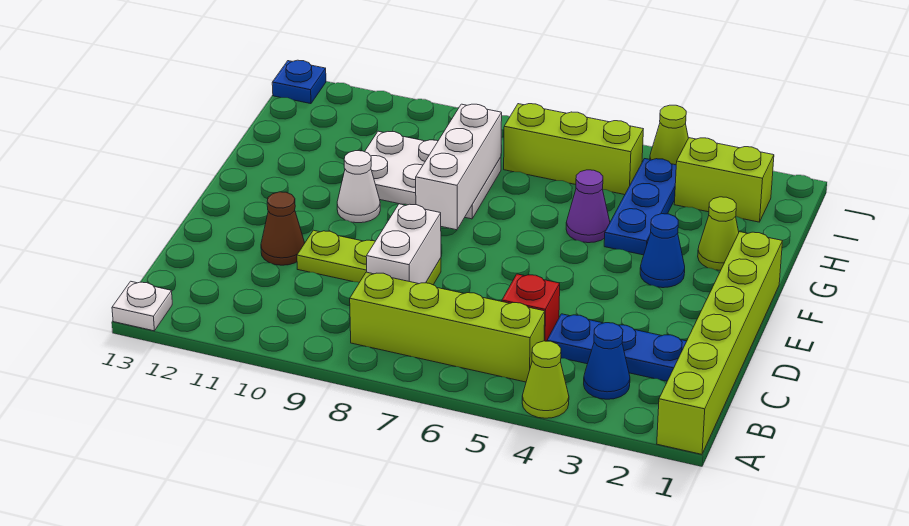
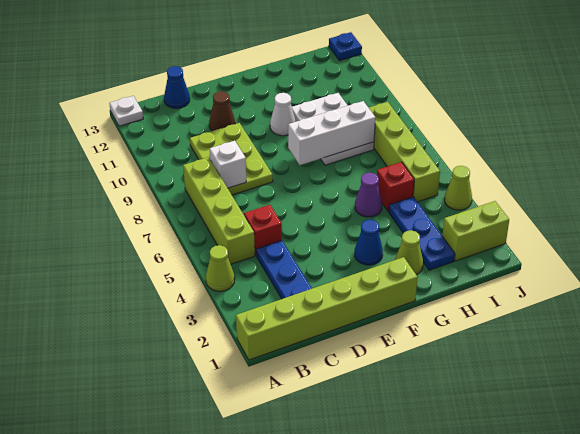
blue 1x1 cone [584,323,630,399] -> blue 1x1 cone moved to [164,66,190,108]
white 1x2 brick [366,204,441,284] -> white 1x1 brick [210,141,246,188]
lime 1x3 plate [297,230,441,285] -> lime 2x3 plate [190,123,273,195]
blue 1x3 plate [604,159,676,255] -> blue 1x3 plate turned to [389,197,455,270]
none -> red 1x1 brick [377,162,414,212]
lime 1x2 brick [674,138,774,222] -> lime 1x2 brick turned to [443,201,509,261]
lime 1x3 brick [504,104,643,195] -> lime 1x4 brick [369,102,440,202]

